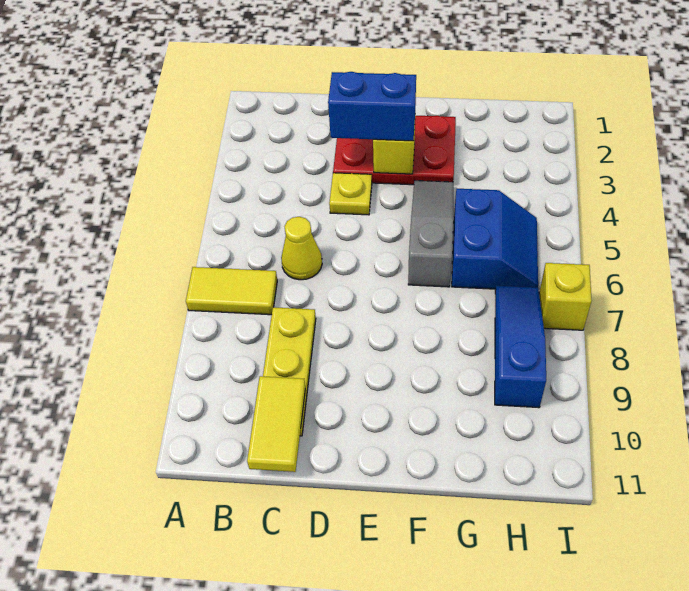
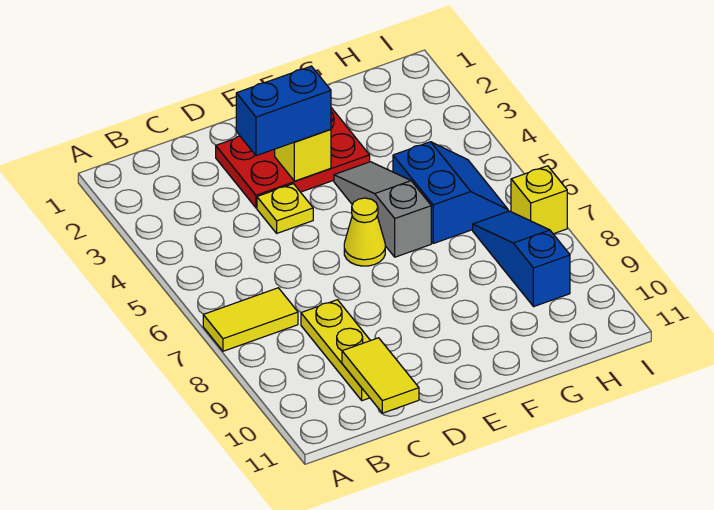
yellow 1x1 cone [281,217,322,280] -> yellow 1x1 cone moved to [344,198,385,266]

